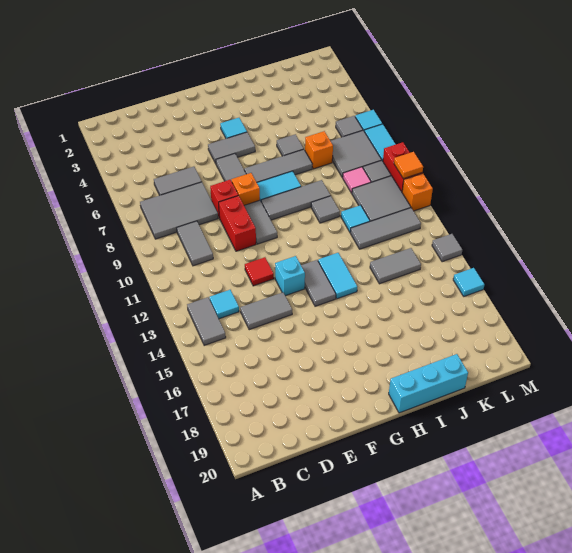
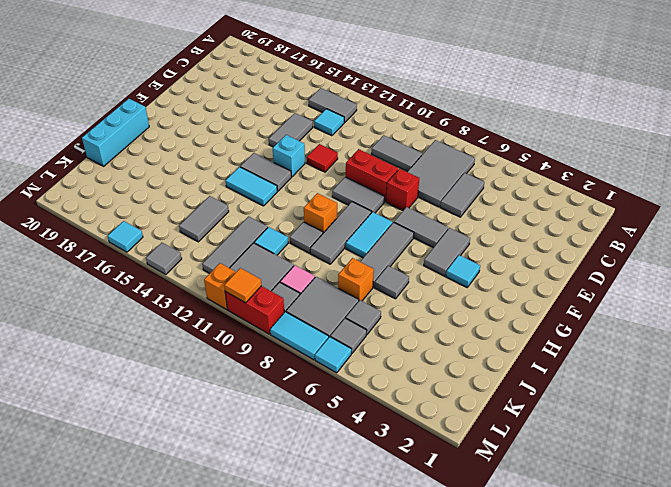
orange 1x1 brick [231,173,260,205] -> orange 1x1 brick moved to [304,193,337,233]
none -> grey 1x1 tile [346,300,381,335]

